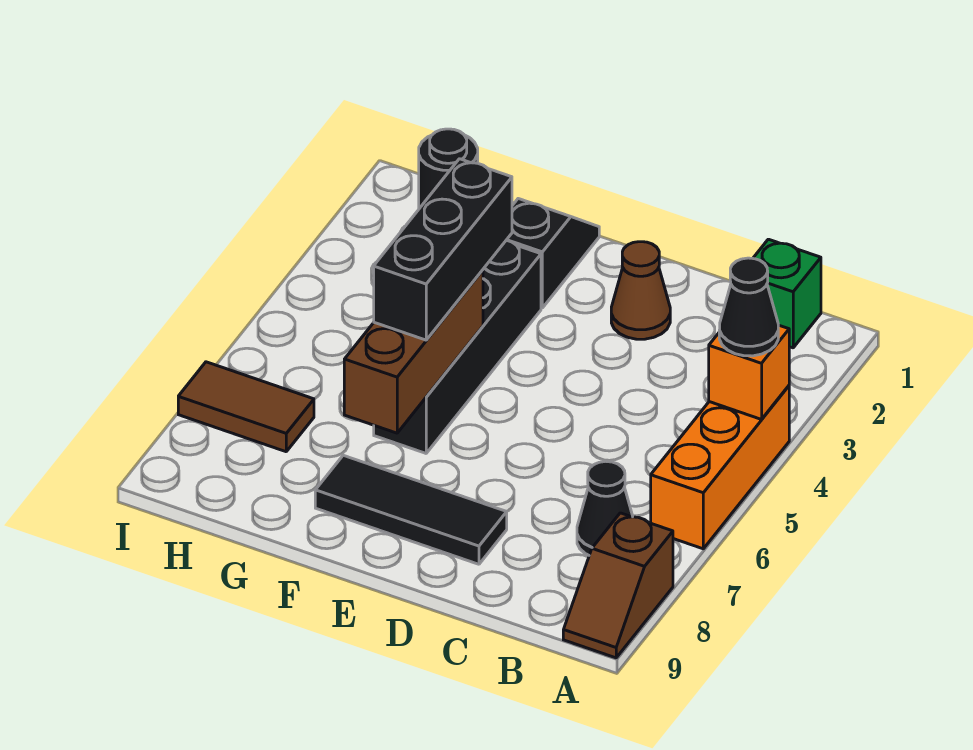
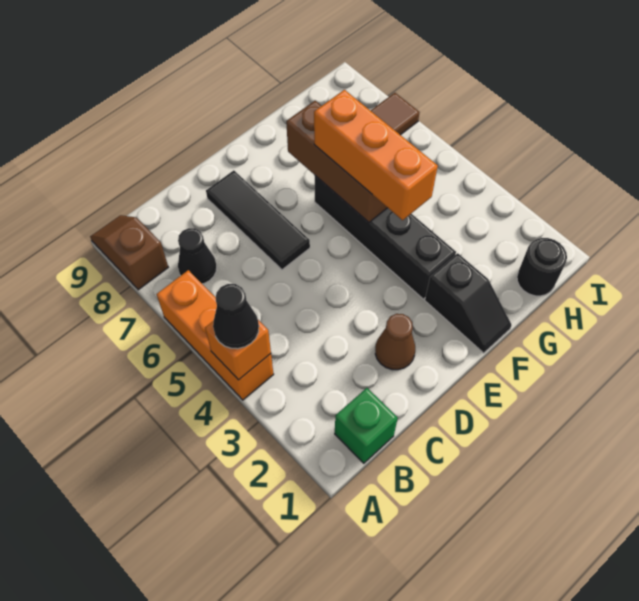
black 1x3 tile [315,455,507,564] -> black 1x3 tile turned to [206,170,310,270]
black 1x3 brick [374,159,512,340] -> orange 1x3 brick [314,90,438,220]

